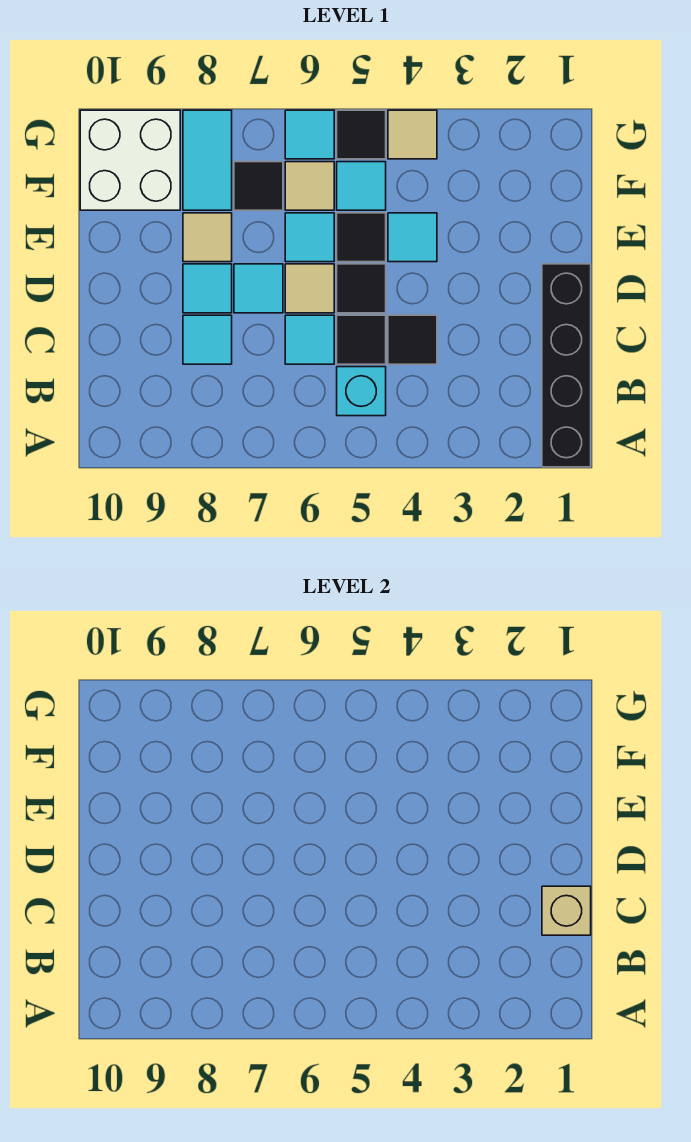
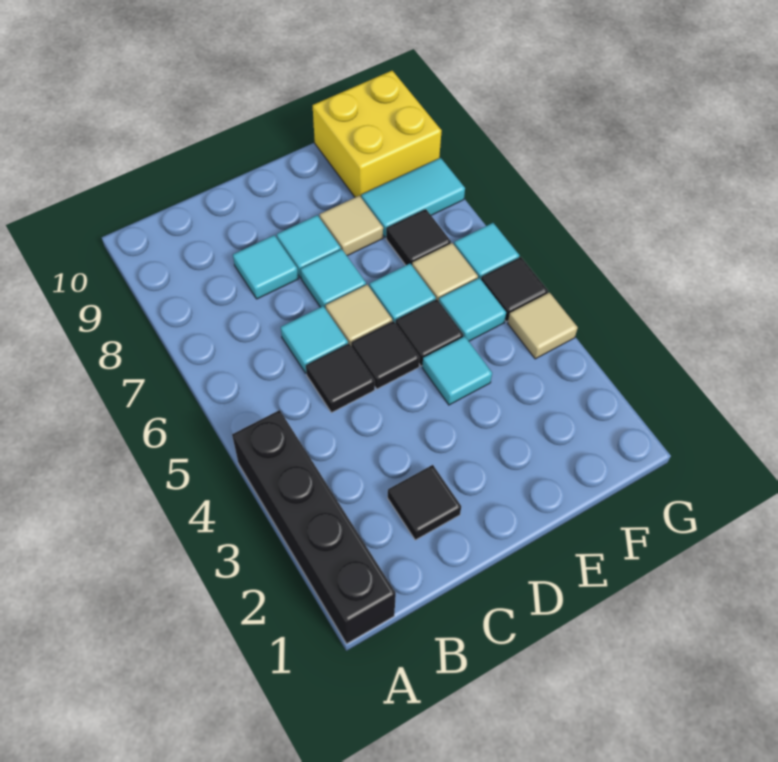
black 1x4 brick [542,264,591,467] -> black 1x4 brick turned to [232,410,396,644]
cyan 1x1 brick [337,367,386,416] -> none
tan 1x1 brick [542,886,591,935] -> none
black 1x1 tile [388,315,437,364] -> black 1x1 tile moved to [388,465,461,540]
white 2x2 brick [80,110,180,210] -> yellow 2x2 brick [313,71,441,197]

